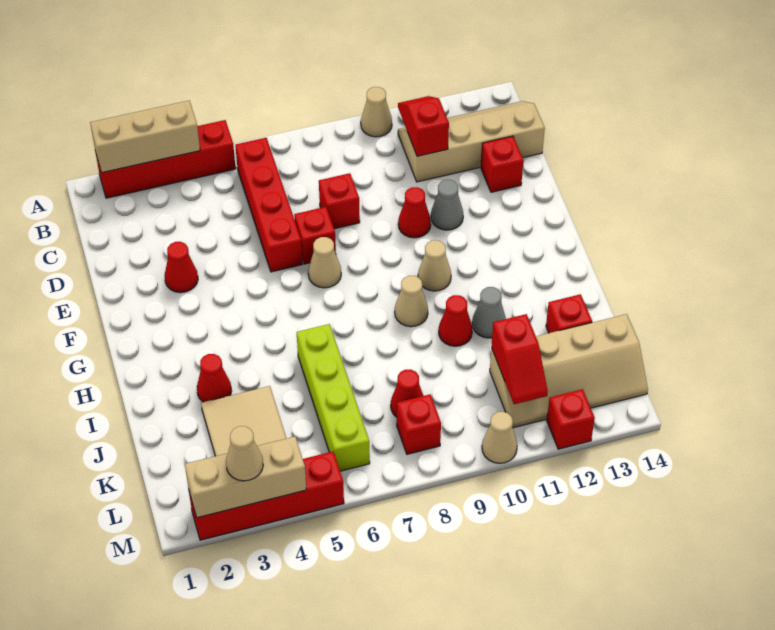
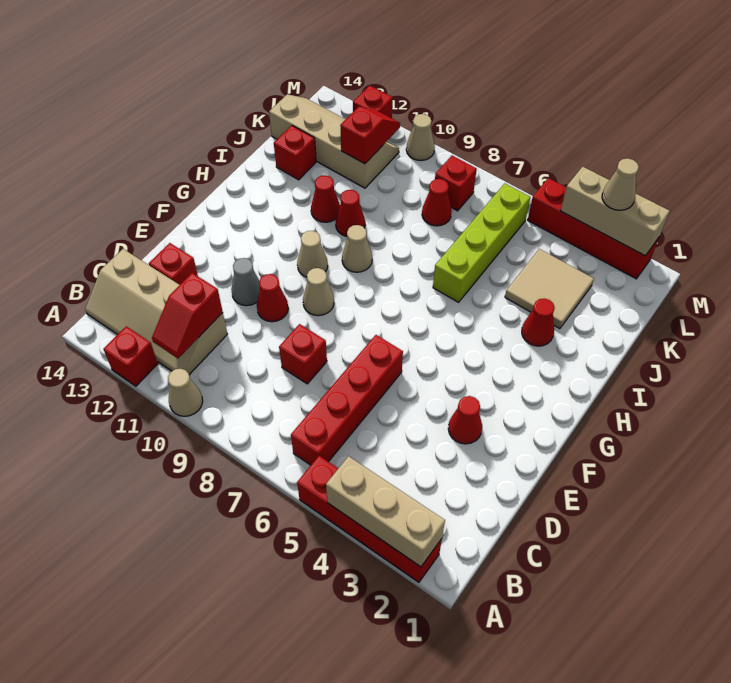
red 1x1 brick [294,207,336,264] -> red 1x1 brick moved to [103,326,158,386]
tan 1x1 cone [308,237,341,288] -> tan 1x1 cone moved to [303,268,334,316]
grey 1x1 cone [472,287,506,338] -> red 1x1 cone [311,175,340,222]

